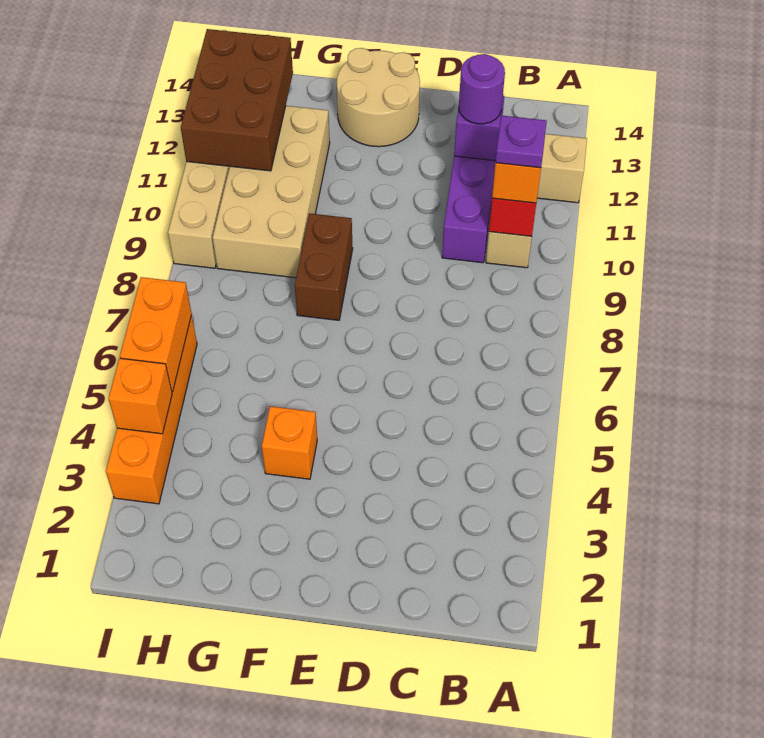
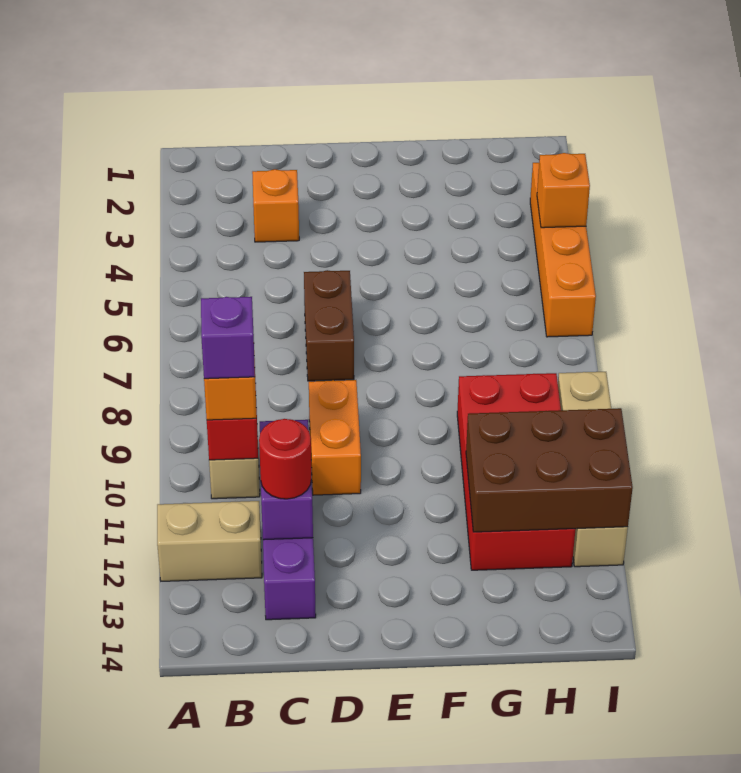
purple 1x1 plate [495,115,547,168] -> purple 1x1 brick [201,297,255,379]
purple 1x1 round brick [459,54,505,124] -> red 1x1 round brick [259,419,311,499]
tan 2x2 round brick [337,48,420,147] -> none
orange 1x1 brick [262,406,317,479] -> orange 1x1 brick moved to [252,169,299,242]
brown 1x2 brick [295,213,353,320] -> brown 1x2 brick moved to [304,270,354,381]
tan 2x4 brick [213,106,330,278] -> red 2x4 brick [457,373,576,570]
brown 2x3 brick [181,29,293,171] -> brown 2x3 brick turned to [466,408,633,532]
orange 1x2 brick [120,277,192,392] -> orange 1x2 brick moved to [309,380,361,495]

